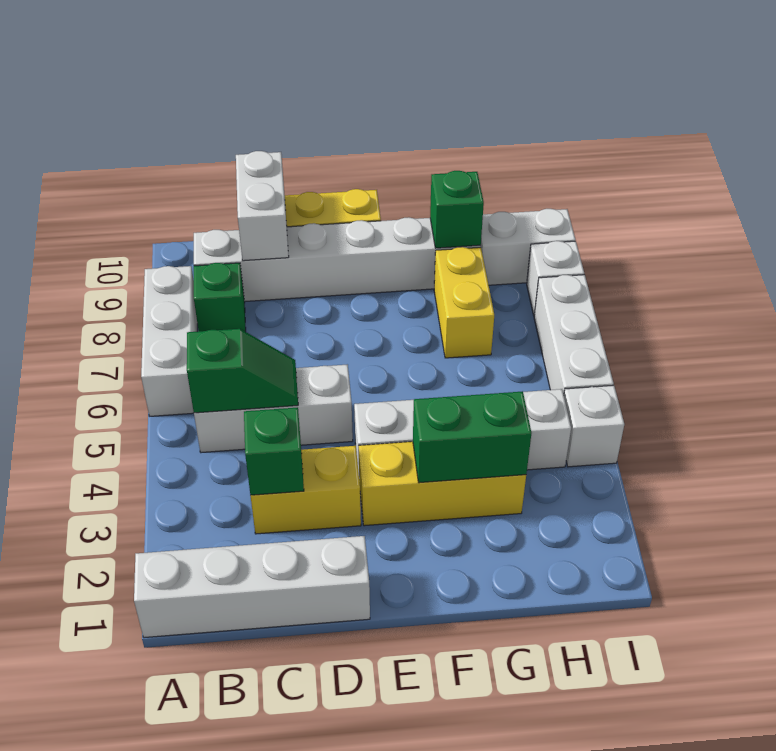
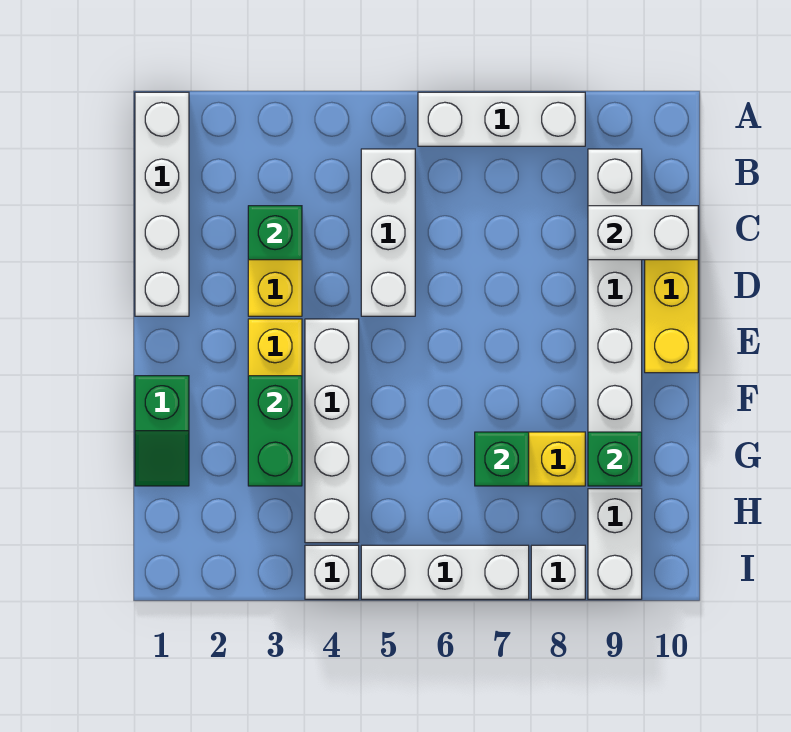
green 1x2 slope [187,329,298,413] -> green 1x2 slope moved to [135,376,189,486]
green 1x1 brick [194,263,246,332] -> green 1x1 brick moved to [475,432,529,486]

